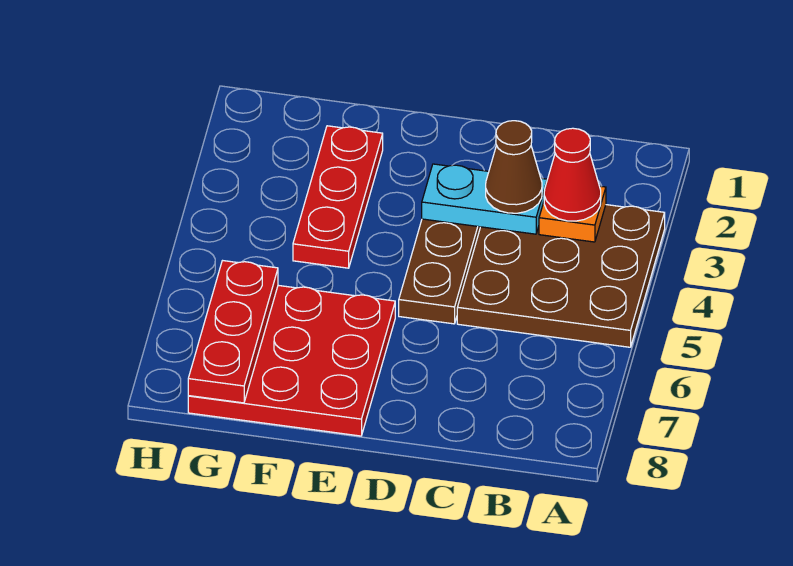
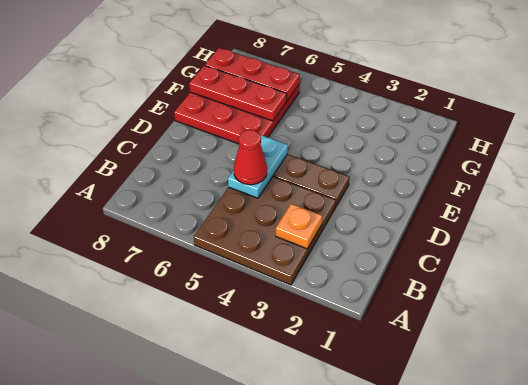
red 1x1 cone [544,128,601,221] -> red 1x1 cone moved to [234,130,267,185]
cyan 1x2 plate [422,164,547,234] -> cyan 1x2 plate moved to [228,135,288,198]
brown 1x1 cone [486,121,542,213] -> none
red 1x3 plate [293,126,383,268] -> red 1x3 plate moved to [189,66,287,121]

